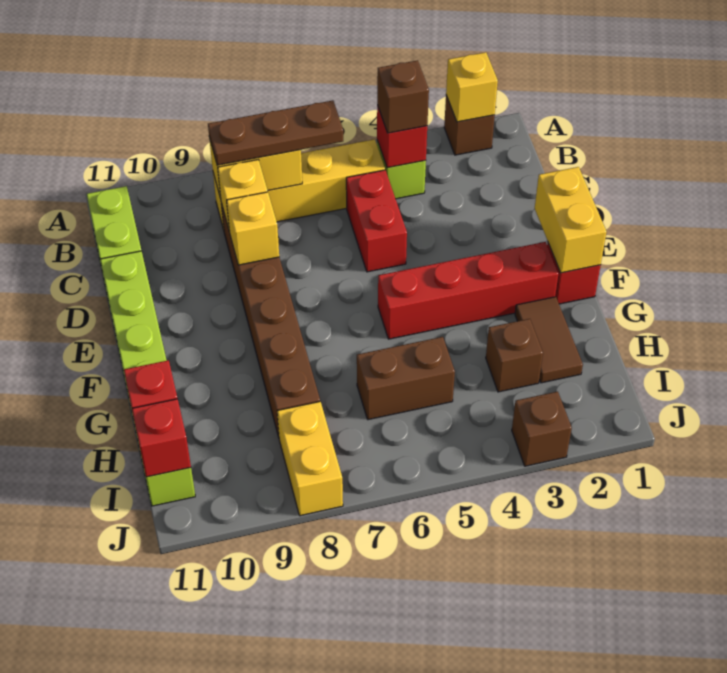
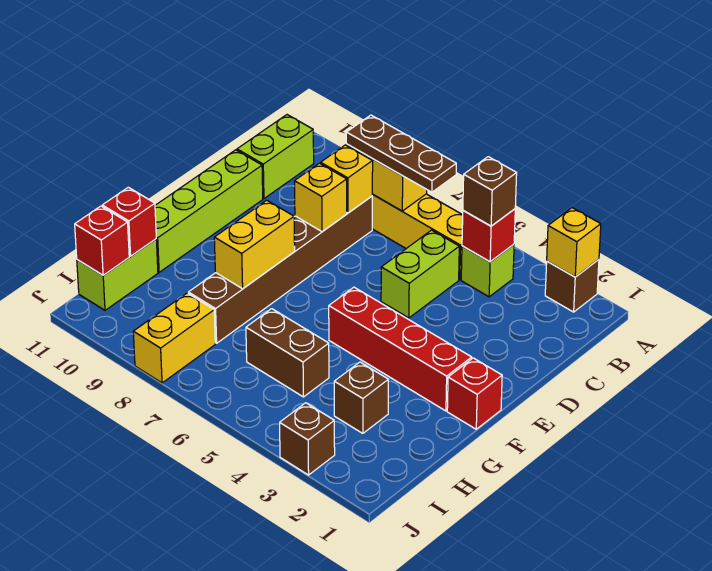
red 1x2 brick [346,170,407,272] -> lime 1x2 brick [381,230,459,318]
yellow 1x2 brick [535,167,606,273] -> yellow 1x2 brick moved to [214,200,295,289]
brown 1x2 tile [515,297,583,383] -> none

